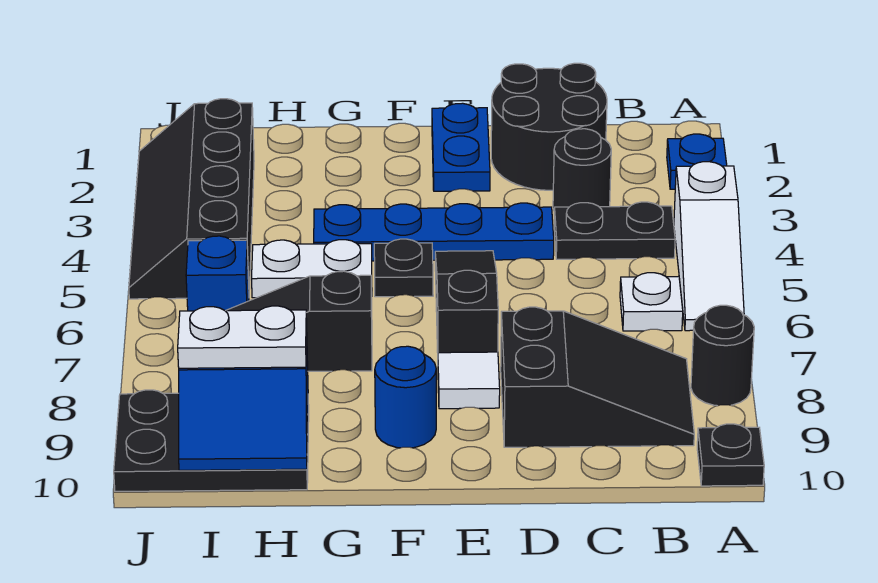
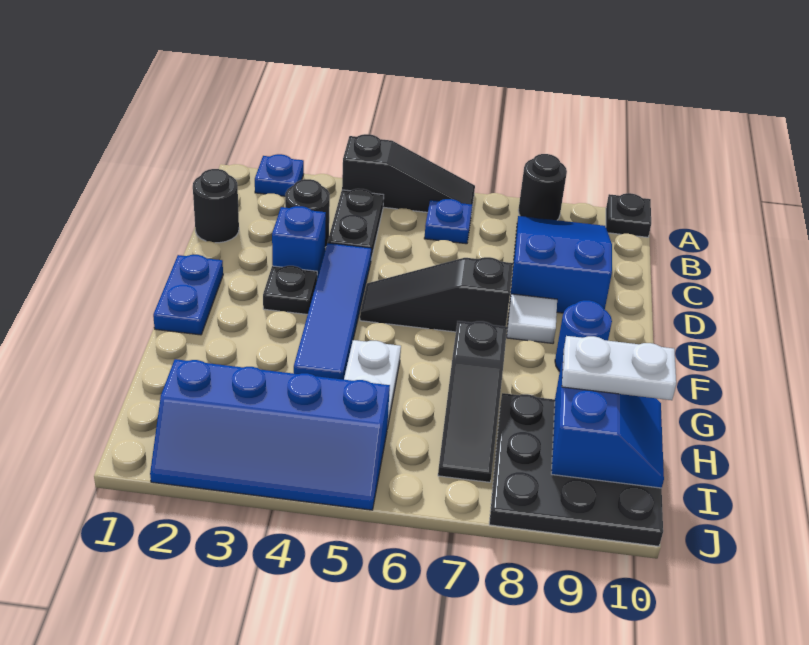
white 1x3 slope [674,162,744,331] -> black 1x3 slope [342,134,475,212]
white 1x1 plate [620,273,683,331] -> blue 1x1 plate [424,199,472,244]
black 2x3 slope [501,307,694,447] -> blue 2x3 slope [510,216,612,313]
black 2x2 round brick [491,63,607,190] -> black 1x1 round brick [193,169,239,243]
blue 1x4 plate [314,203,554,261] -> blue 1x4 tile [294,243,371,380]
blue 1x2 plate [432,103,490,191] -> blue 1x2 plate turned to [153,255,223,335]
black 1x1 plate [374,239,433,297] -> black 1x1 plate moved to [263,266,317,314]
black 2x3 plate [114,390,309,491] -> black 3x3 plate [489,393,663,546]
white 1x2 plate [178,306,307,368] -> white 1x2 plate turned to [562,336,676,400]
black 2x4 slope [129,99,254,299] -> blue 2x4 slope [150,359,390,510]
blue 1x1 brick [186,236,249,311] -> blue 1x1 brick moved to [272,206,326,279]

